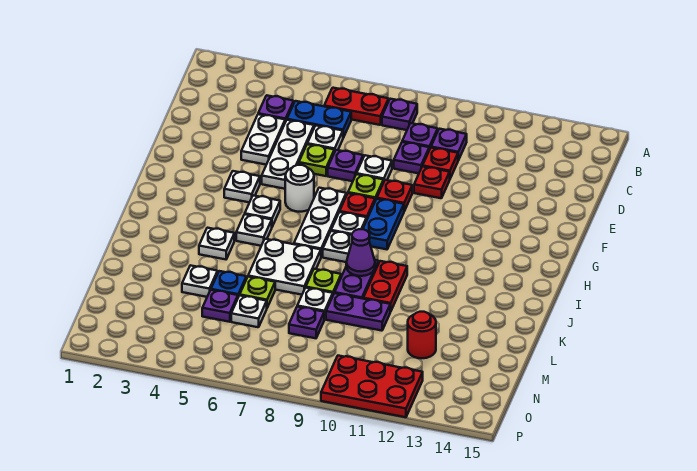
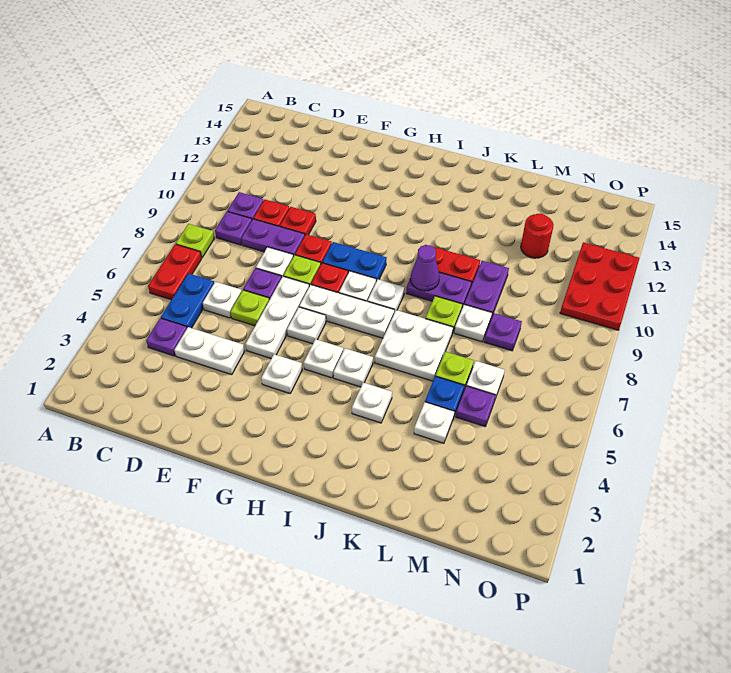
purple 1x1 plate [382,99,417,130] -> lime 1x1 plate [176,224,214,258]
white 1x3 plate [262,120,314,189] -> white 1x3 plate turned to [246,276,309,358]
purple 1x1 plate [394,142,429,174] -> purple 1x2 plate [241,219,305,256]
white 1x1 round brick [285,165,314,212] -> white 1x1 plate [287,307,326,344]

